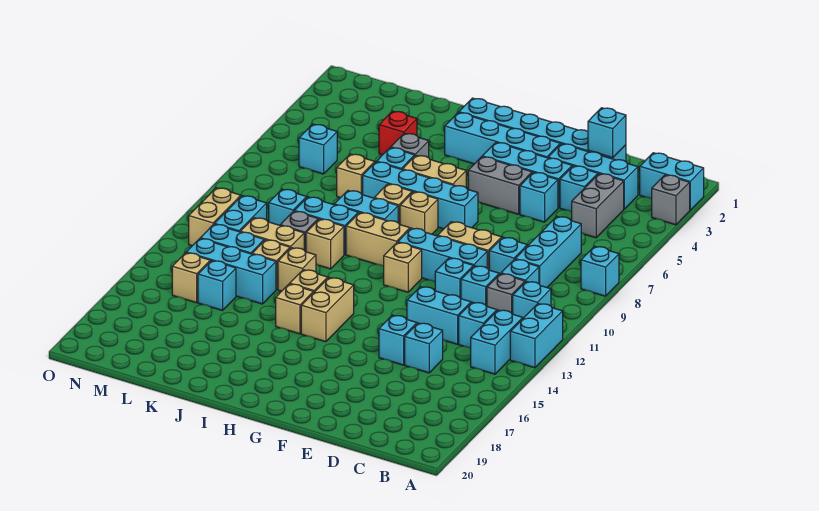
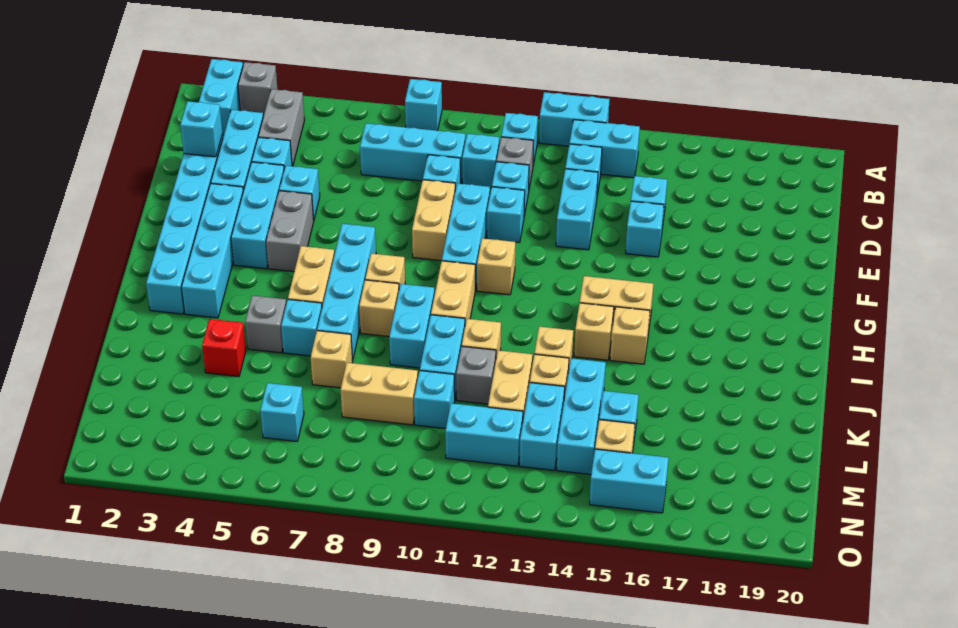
grey 1x2 brick [572,174,624,238] -> grey 1x2 brick turned to [258,89,305,166]
tan 1x2 brick [189,188,241,246] -> tan 1x2 brick moved to [341,363,418,425]
none -> cyan 1x2 brick [590,449,668,513]

